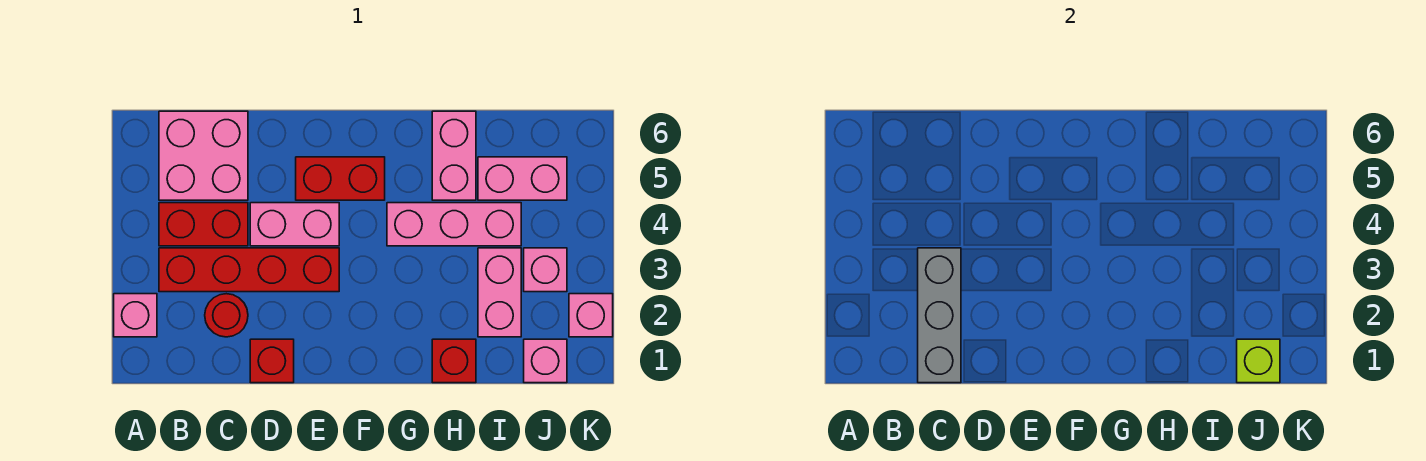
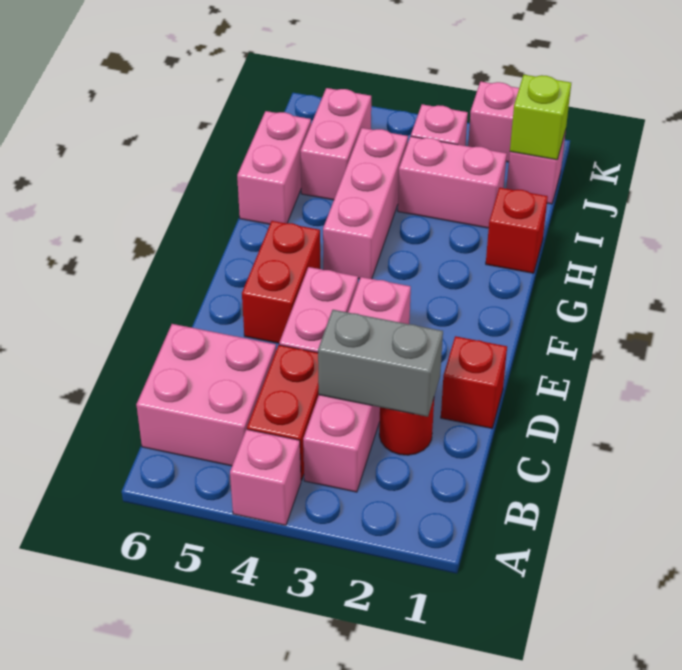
pink 1x1 brick [114,294,157,337] -> pink 1x1 brick moved to [230,429,301,525]
red 1x4 brick [159,248,339,292] -> pink 1x4 brick [303,277,411,492]
grey 1x3 brick [918,248,961,383] -> grey 1x2 brick [318,310,443,417]
pink 1x2 brick [432,111,476,200] -> pink 1x2 brick turned to [237,111,311,224]

